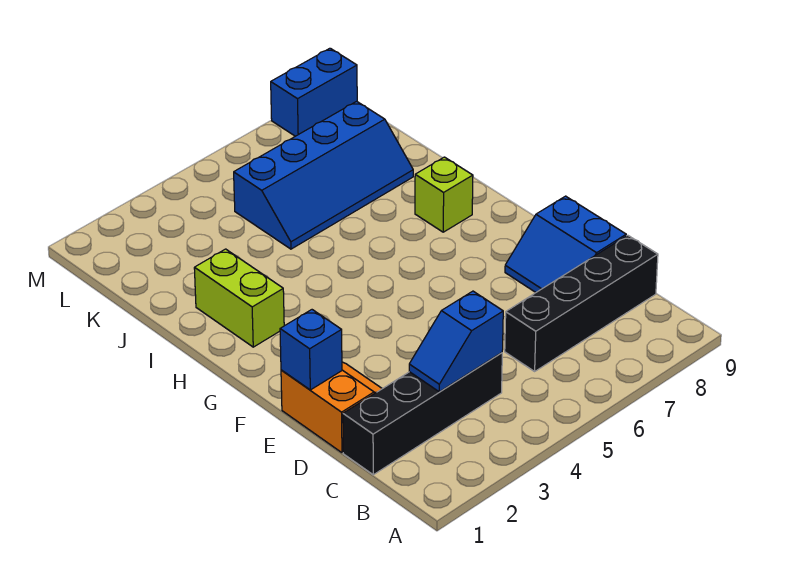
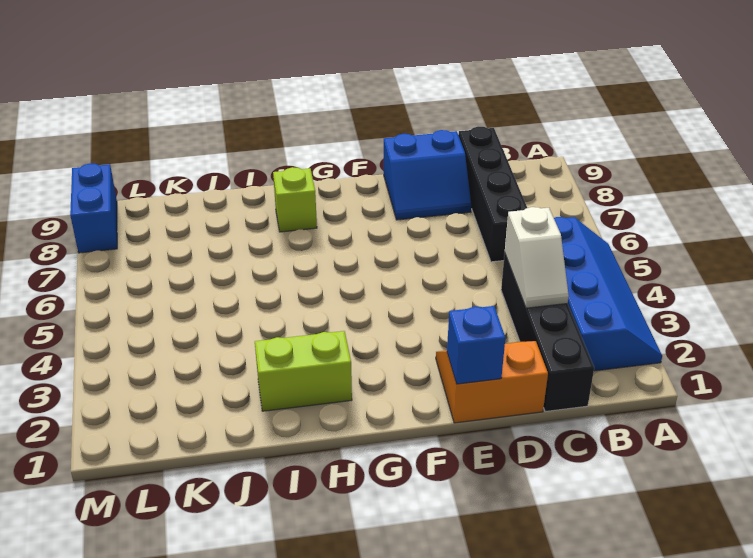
blue 1x2 slope [409,291,503,392] -> white 1x2 slope [505,207,569,308]
blue 2x4 slope [234,101,413,249] -> blue 2x4 slope moved to [554,217,662,371]

